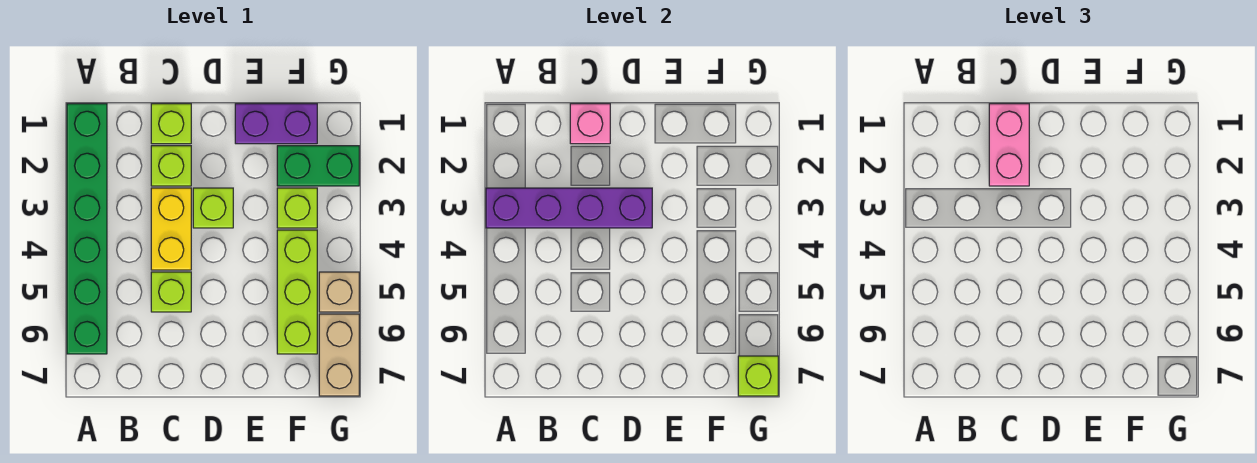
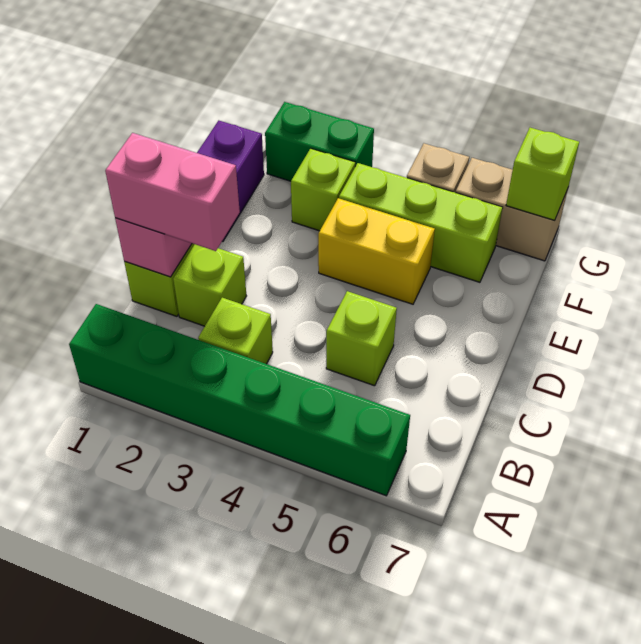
purple 1x4 brick [486,188,652,228] -> none
yellow 1x2 brick [151,188,191,270] -> yellow 1x2 brick moved to [318,198,435,304]
lime 1x1 brick [193,188,233,228] -> lime 1x1 brick moved to [198,298,273,364]
green 1x2 brick [277,146,359,186] -> green 1x2 brick turned to [265,102,374,181]

